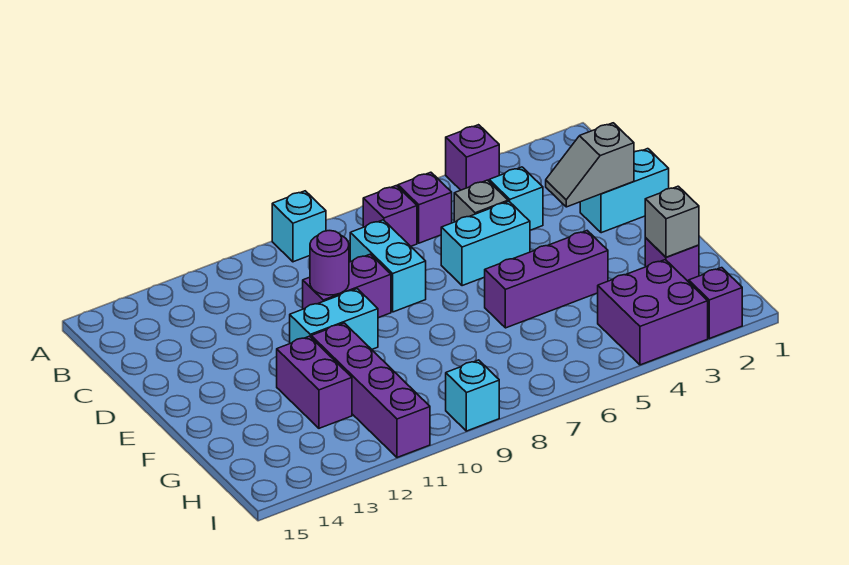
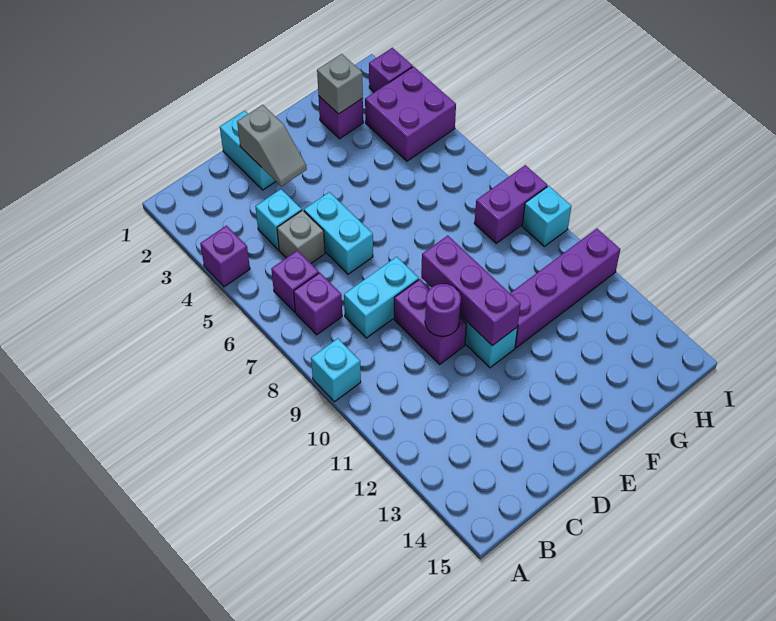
purple 1x3 brick [484,231,608,328] -> purple 1x3 brick moved to [421,236,521,346]
purple 1x2 brick [277,336,352,428] -> purple 1x2 brick moved to [474,165,548,243]

